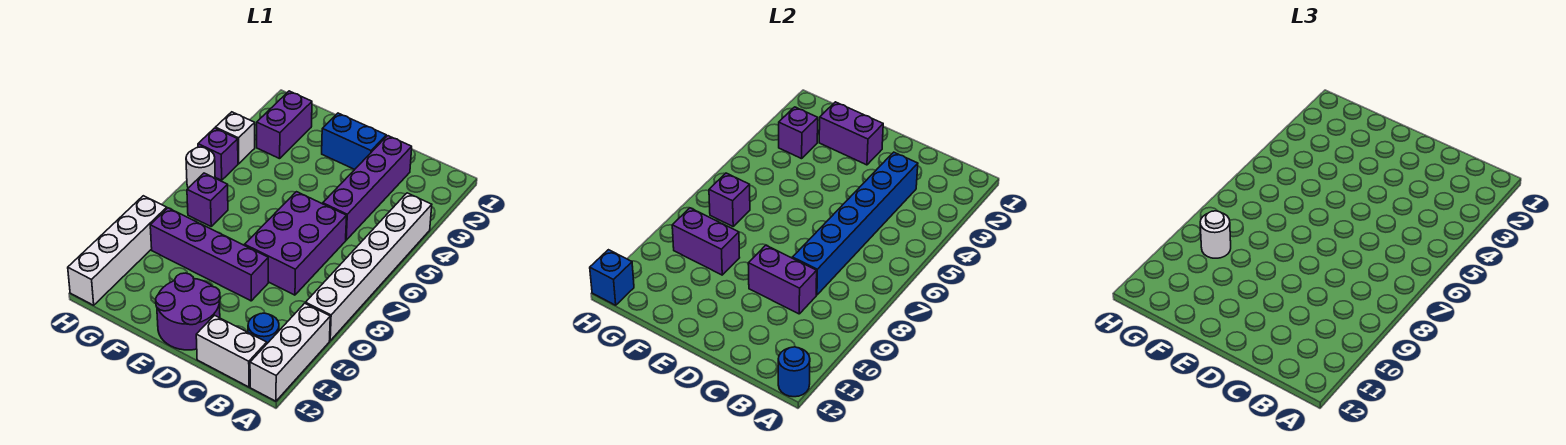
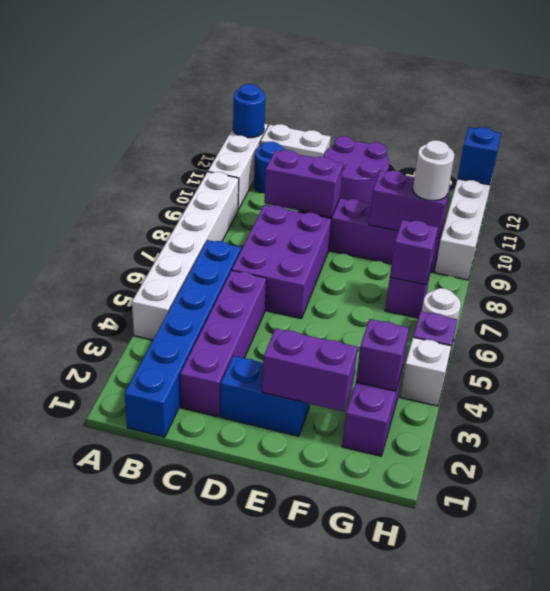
blue 1x6 brick [793,152,918,295] -> blue 1x6 brick moved to [125,240,241,437]

